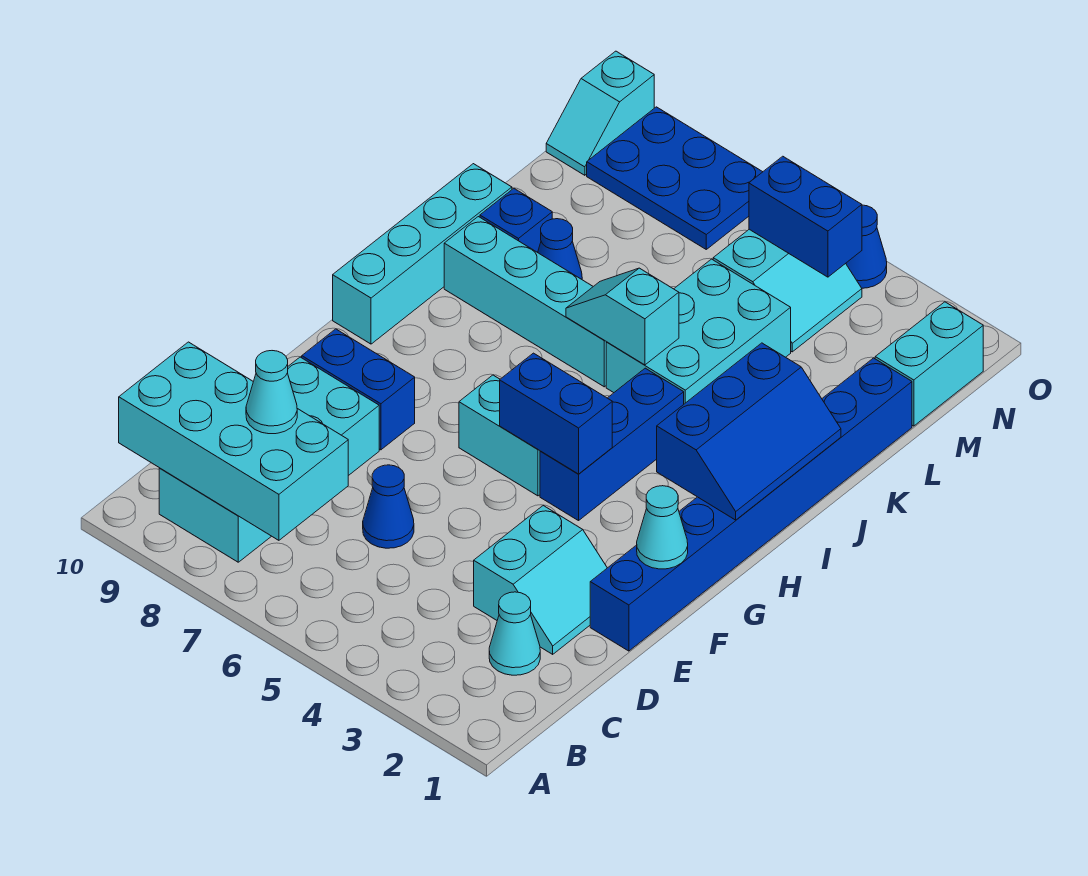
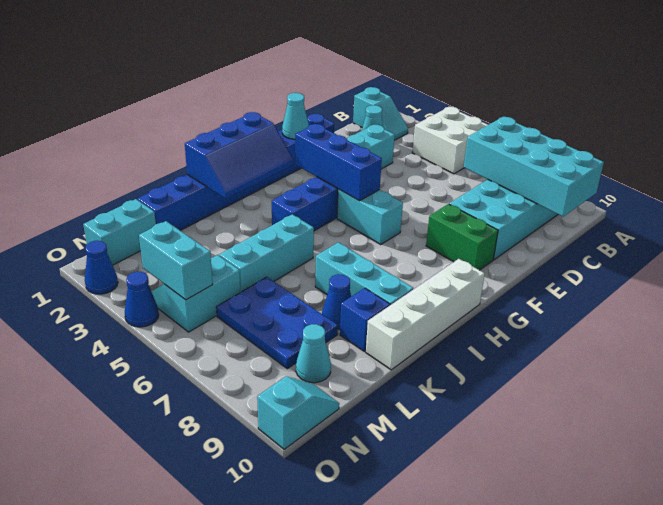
none -> white 2x2 brick [412,107,488,174]
cyan 1x1 cone [246,351,297,434] -> cyan 1x1 cone moved to [296,324,331,383]
blue 1x1 cone [363,465,414,548] -> blue 1x1 cone moved to [85,241,118,294]
blue 1x2 brick [302,329,415,450] -> green 1x2 brick [426,204,498,270]
blue 1x2 brick [500,353,612,474] -> blue 1x3 brick [295,124,382,201]
blue 2x3 slope [657,343,841,520] -> blue 2x3 slope turned to [185,112,293,199]
cyan 1x4 brick [333,164,512,344] -> white 1x4 brick [366,259,485,370]
cyan 2x3 brick [606,259,791,404] -> cyan 1x3 brick [219,214,314,292]
cyan 1x2 slope [566,268,679,365] -> cyan 1x2 slope moved to [353,87,408,140]
cyan 1x4 brick [444,217,606,387] -> cyan 1x3 brick [315,242,413,305]
blue 1x2 brick [749,156,862,277] -> cyan 1x2 brick [139,221,213,300]
blue 2x3 plate [587,107,762,249] -> blue 2x3 plate moved to [216,277,338,369]

